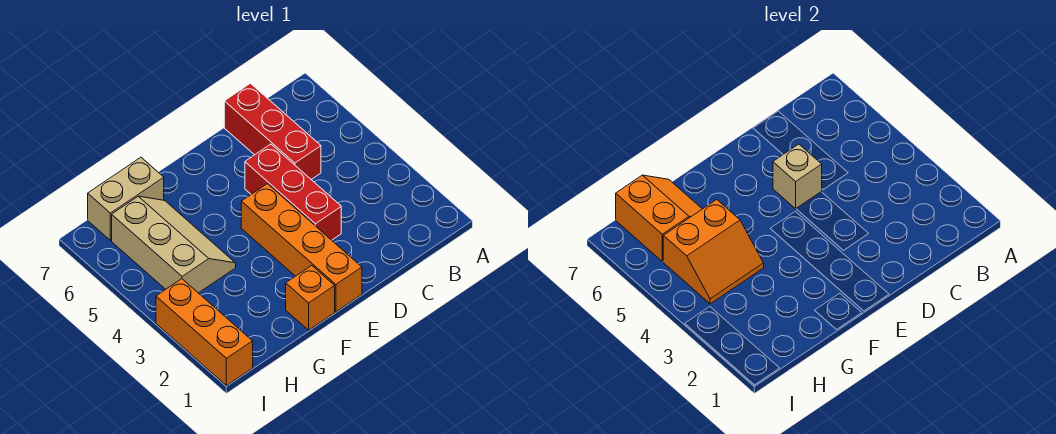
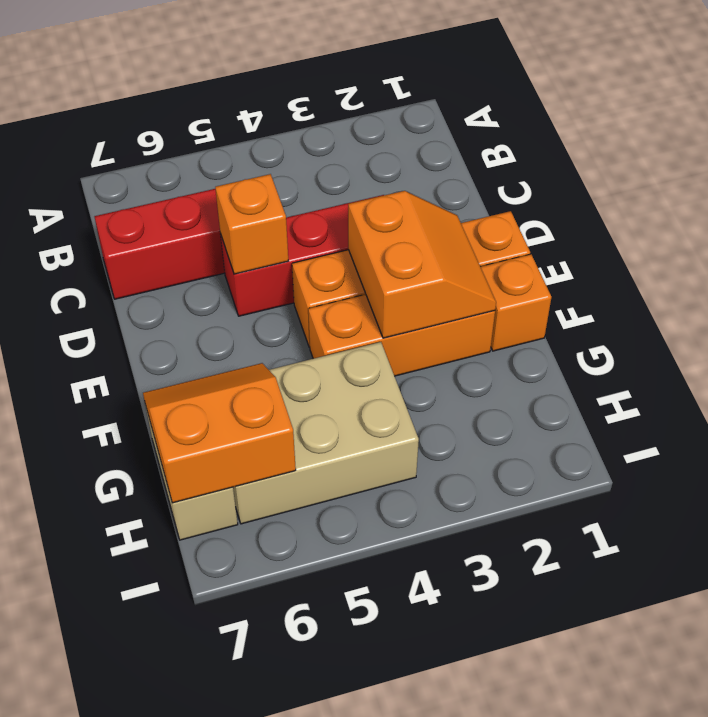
tan 1x1 brick [773,144,822,209] -> orange 1x1 brick [215,174,288,274]
tan 2x3 slope [112,196,236,293] -> tan 2x3 brick [233,342,419,524]
orange 2x2 slope [663,200,764,304] -> orange 2x2 slope moved to [348,191,496,338]
orange 1x3 brick [156,279,253,386] -> orange 1x3 brick moved to [308,295,495,376]

